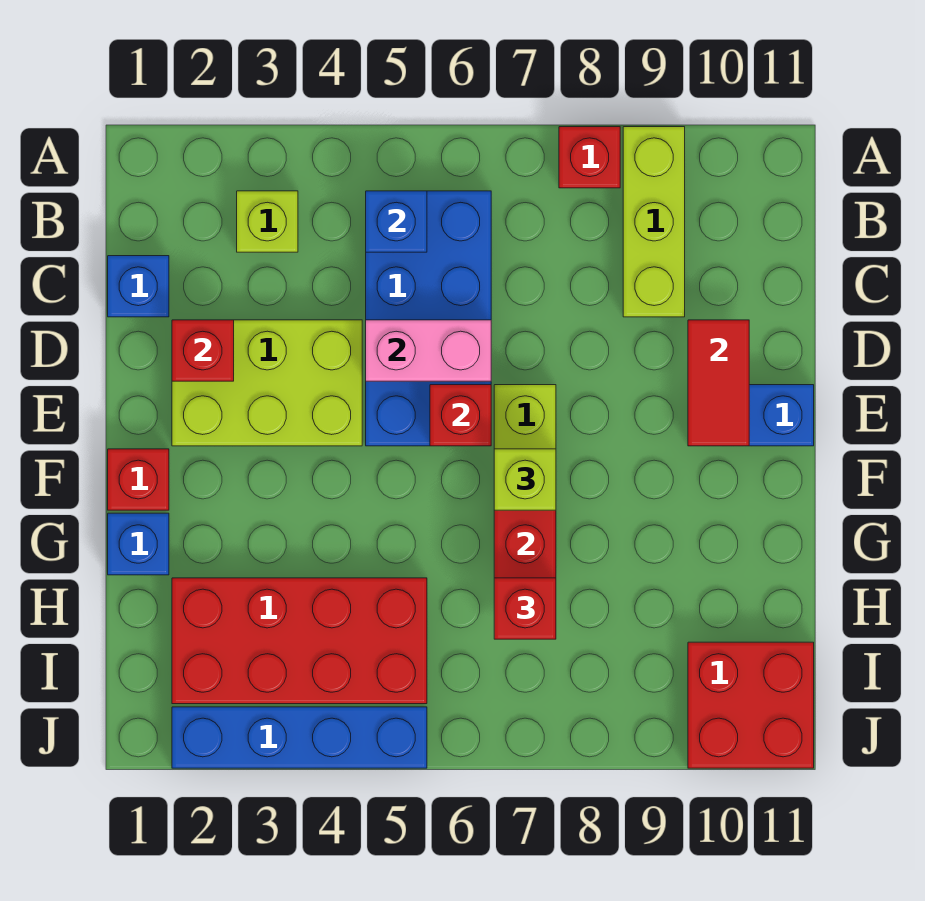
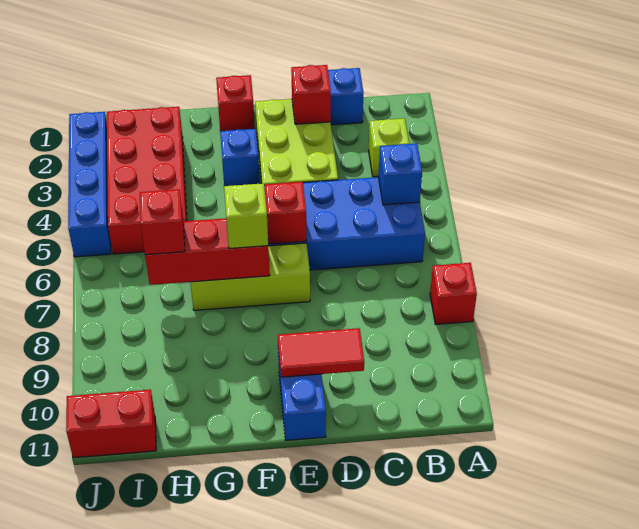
lime 1x3 brick [623,127,685,317] -> none
pink 1x2 brick [366,320,491,381] -> none
blue 1x1 brick [108,513,169,575] -> blue 1x1 brick moved to [220,129,260,186]
red 2x2 brick [688,642,814,768] -> red 1x2 brick [66,390,156,458]

